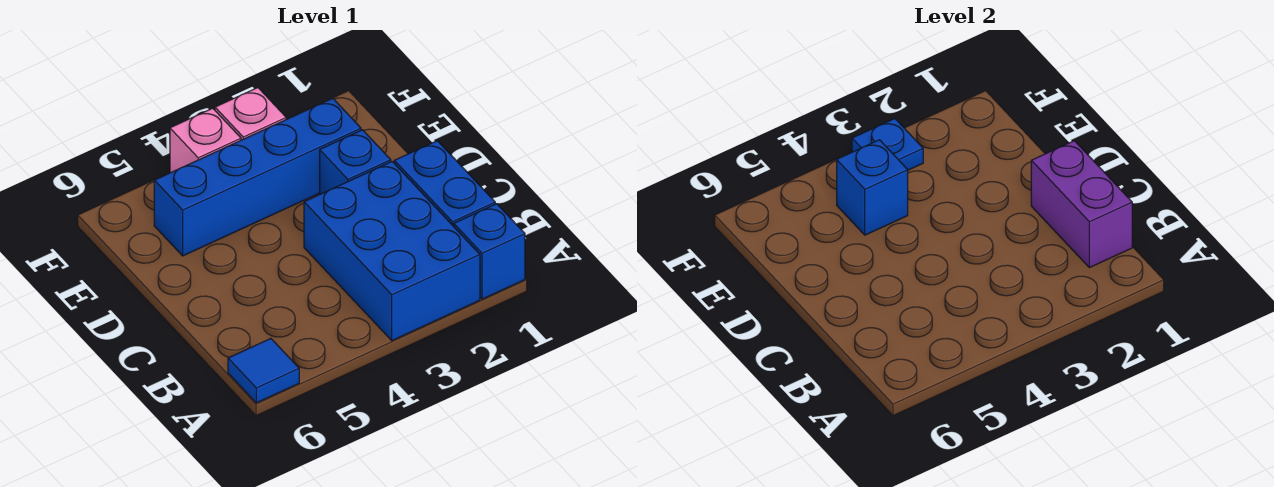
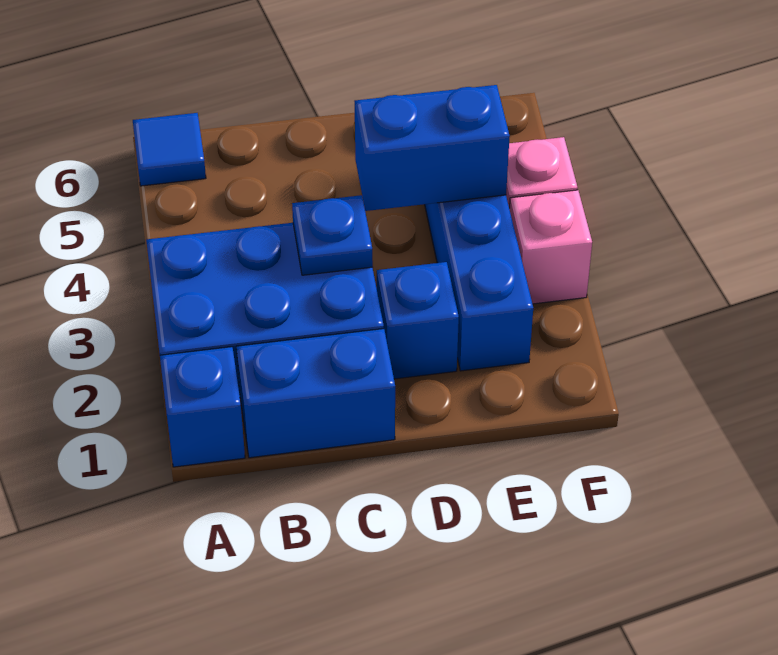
purple 1x2 brick [1031,141,1132,268] -> none
blue 1x1 brick [837,140,908,235] -> blue 1x2 brick [355,85,510,211]
blue 1x1 plate [852,119,923,170] -> blue 1x1 plate moved to [292,195,373,275]

